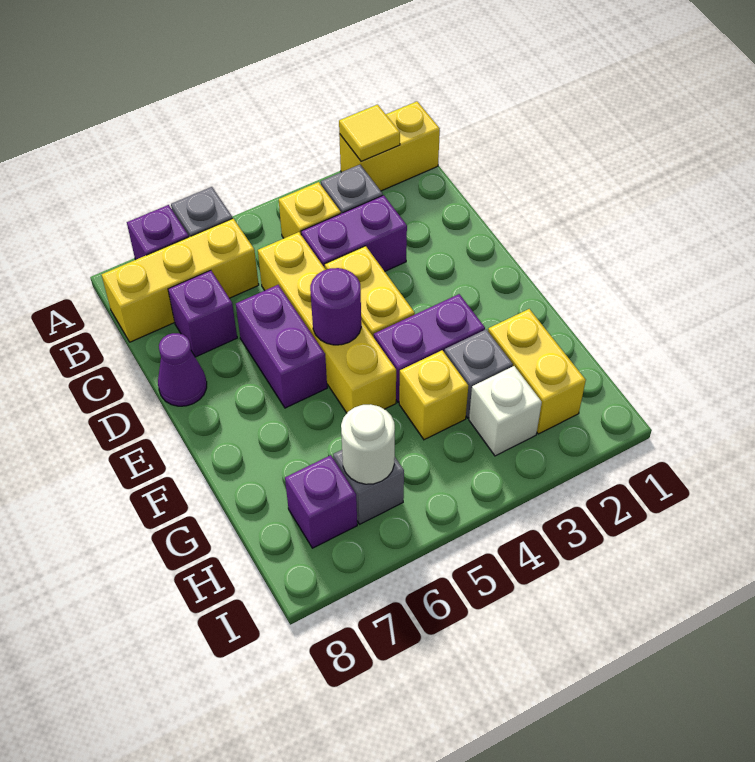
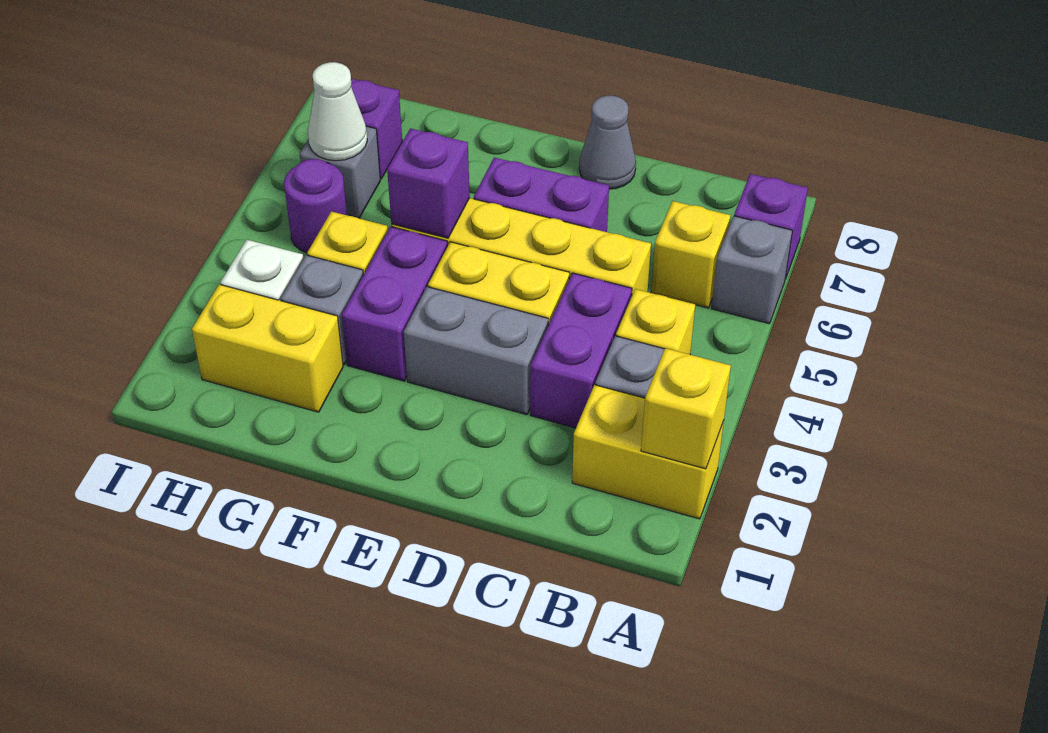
yellow 1x2 brick [339,101,440,191] -> yellow 1x2 brick turned to [572,385,724,519]
yellow 1x1 tile [339,105,400,162] -> yellow 1x1 brick [641,348,731,469]
yellow 1x3 brick [102,219,259,342] -> yellow 1x1 brick [651,201,730,308]
purple 1x1 brick [168,270,237,357] -> purple 1x1 brick moved to [387,128,470,238]
none -> grey 1x2 brick [404,287,548,415]
purple 1x1 cone [158,333,207,406] -> grey 1x1 cone [579,96,636,189]
purple 1x1 round brick [310,268,361,345] -> purple 1x1 round brick moved to [284,159,347,253]
white 1x1 round brick [341,404,395,484] -> white 1x1 cone [308,62,367,161]

